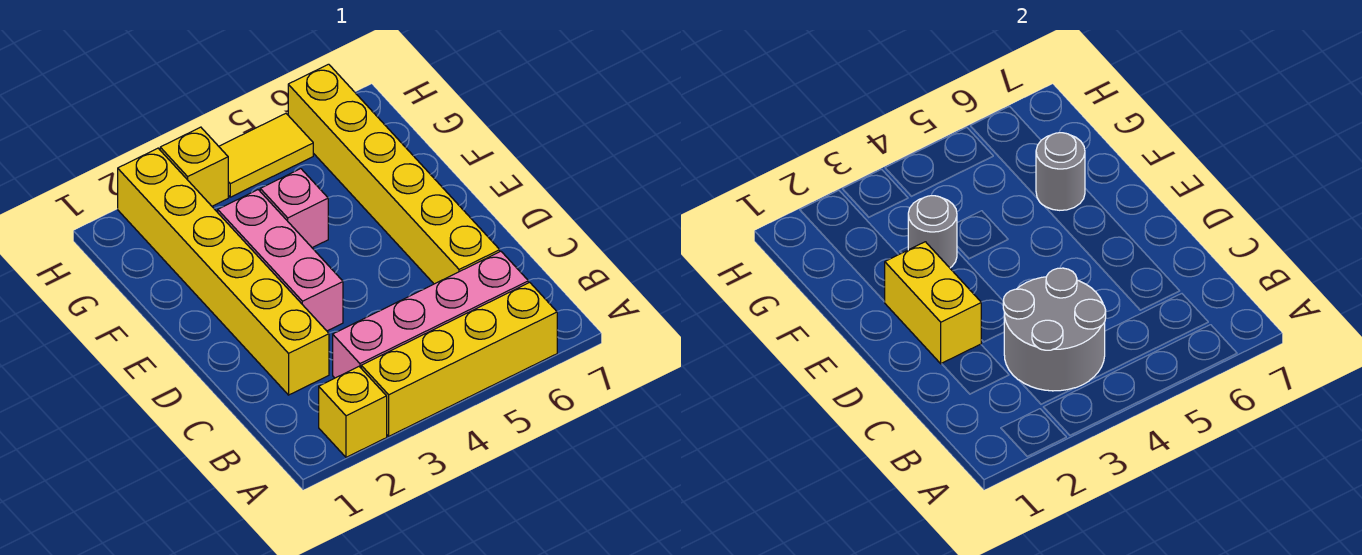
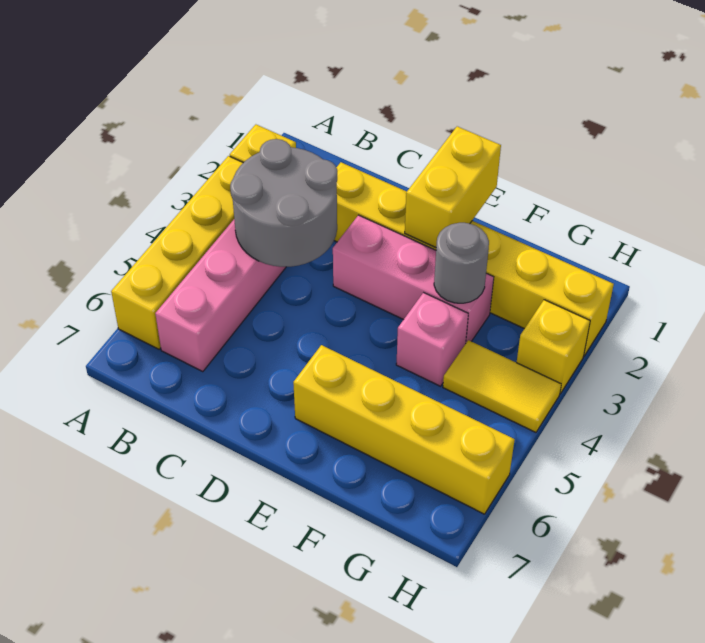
yellow 1x6 brick [288,64,500,284] -> yellow 1x4 brick [293,345,515,514]
yellow 1x2 brick [885,242,981,364] -> yellow 1x2 brick turned to [405,126,501,247]
grey 1x1 round brick [1036,133,1085,210] -> none
yellow 1x2 tile [219,114,313,197] -> yellow 1x2 tile turned to [443,340,561,432]

